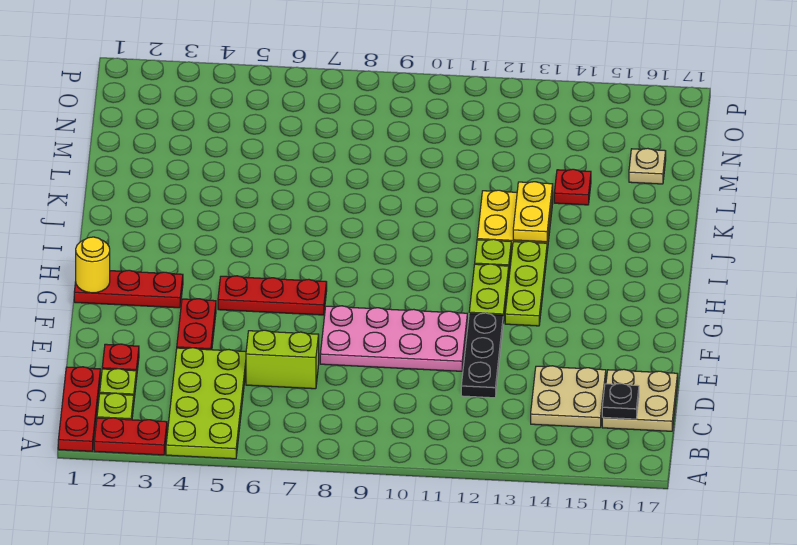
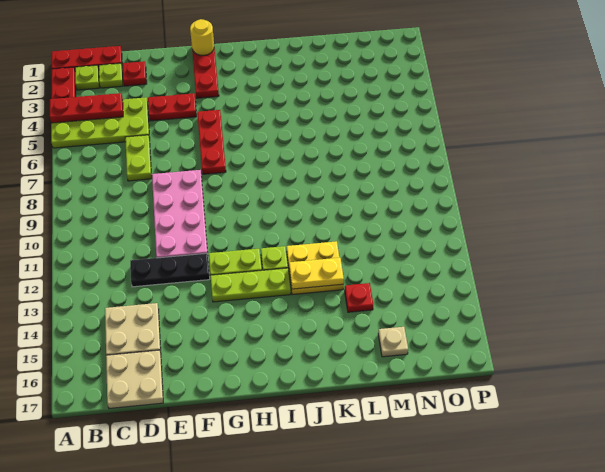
none -> red 1x3 plate [50,93,123,123]
black 1x1 plate [602,383,639,419] -> none
lime 1x2 brick [246,330,319,389] -> lime 1x2 plate [125,135,152,181]

